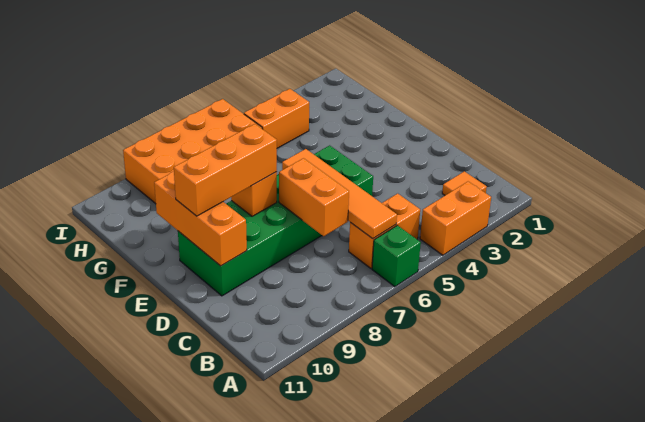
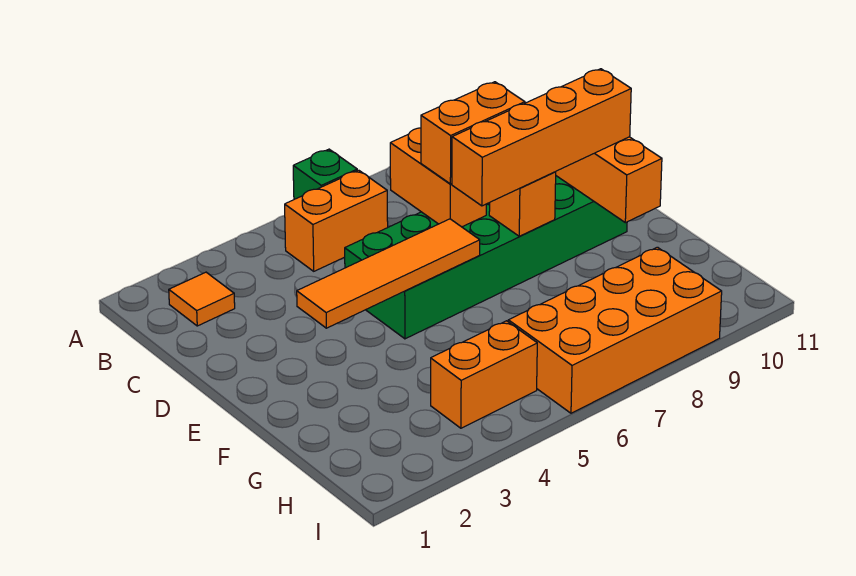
orange 1x2 brick [420,182,491,255] -> orange 1x2 brick moved to [421,82,525,184]
orange 1x4 tile [282,149,397,239] -> orange 1x4 tile turned to [297,219,480,328]
orange 1x3 brick [174,124,277,216] -> orange 1x4 brick [452,69,631,206]

